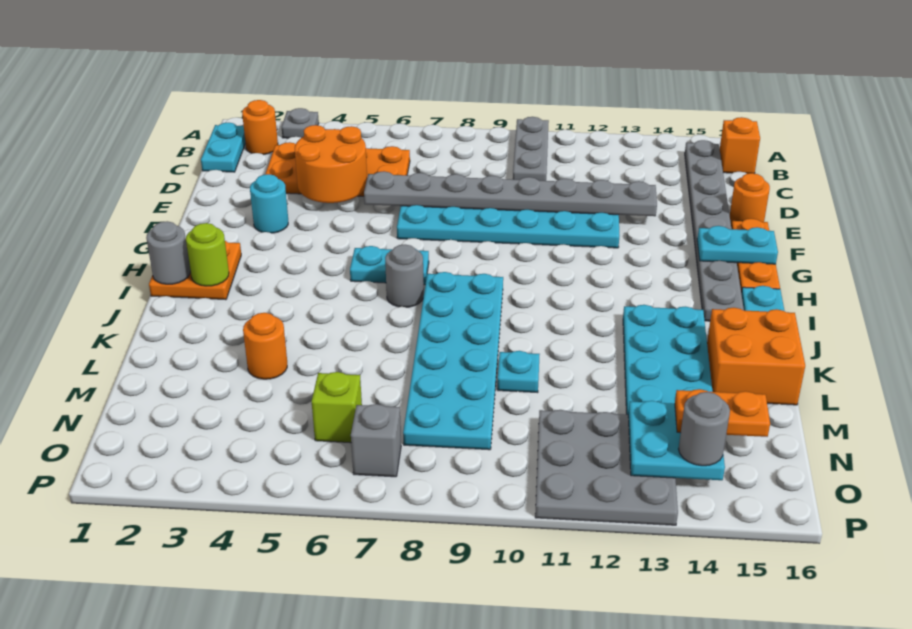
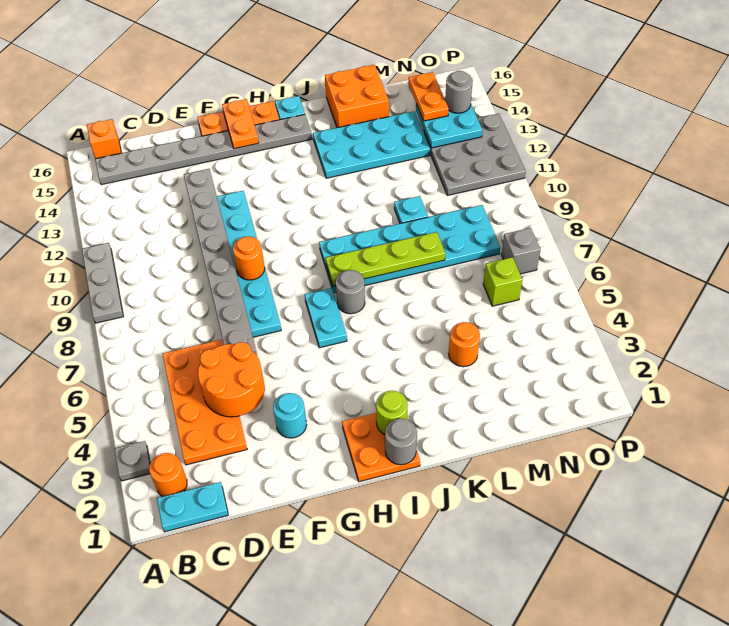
grey 1x3 plate [513,117,549,181] -> grey 1x3 plate turned to [82,243,123,323]
orange 1x1 round brick [730,173,770,225] -> orange 1x1 round brick moved to [233,237,265,280]
cyan 1x2 plate [697,226,778,264] -> orange 1x2 plate [222,99,259,149]
none -> lime 1x4 plate [326,232,445,286]

